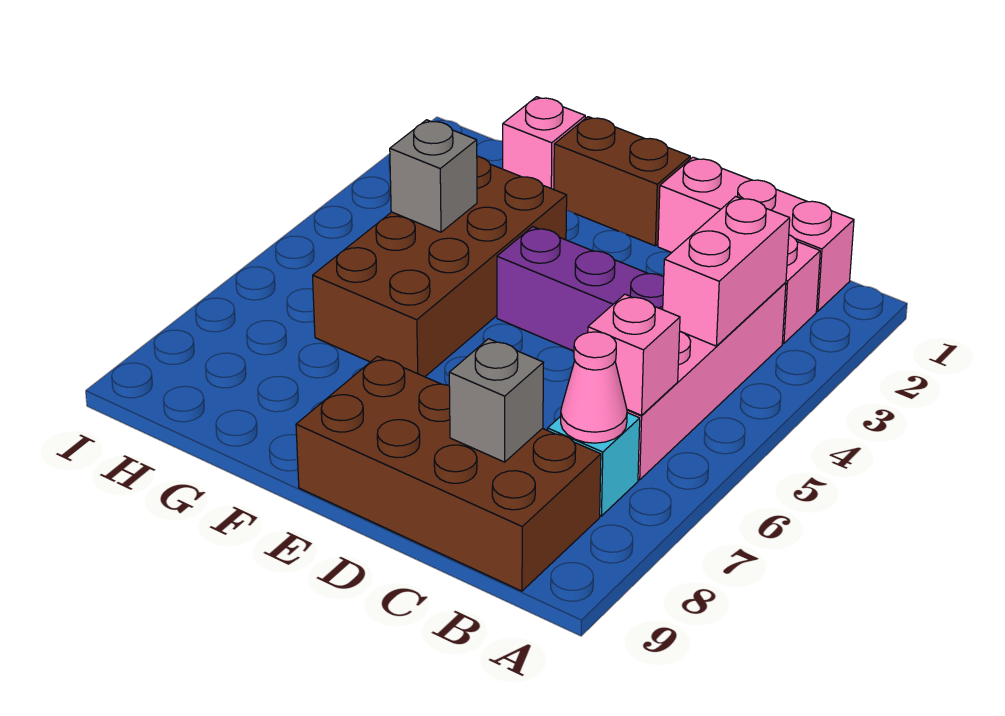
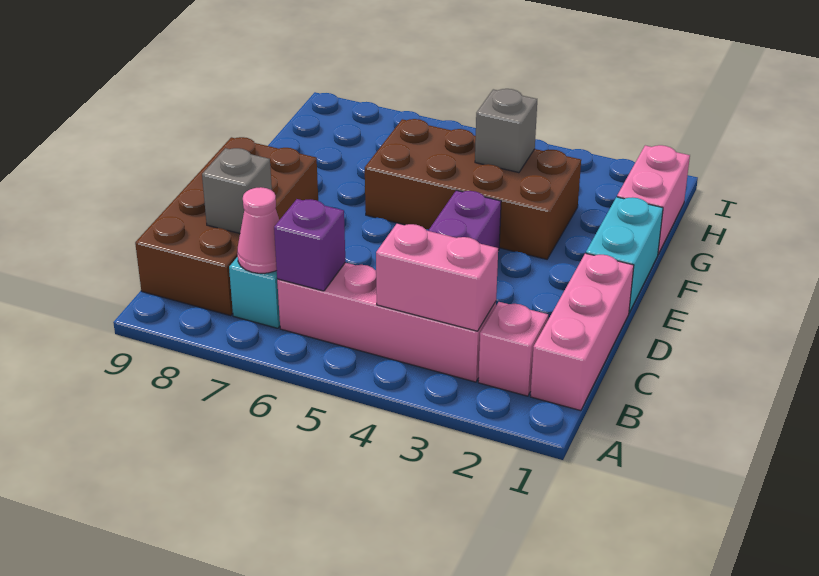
pink 1x1 brick [588,294,680,415] -> purple 1x1 brick [274,199,345,291]
brown 1x2 brick [554,117,690,246] -> cyan 1x2 brick [586,197,663,313]
pink 1x1 brick [503,97,585,190] -> pink 1x2 brick [617,145,690,254]

